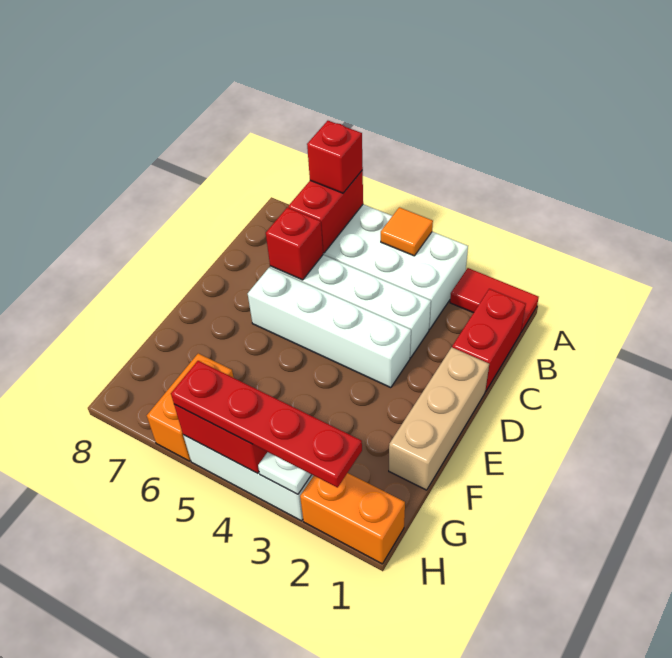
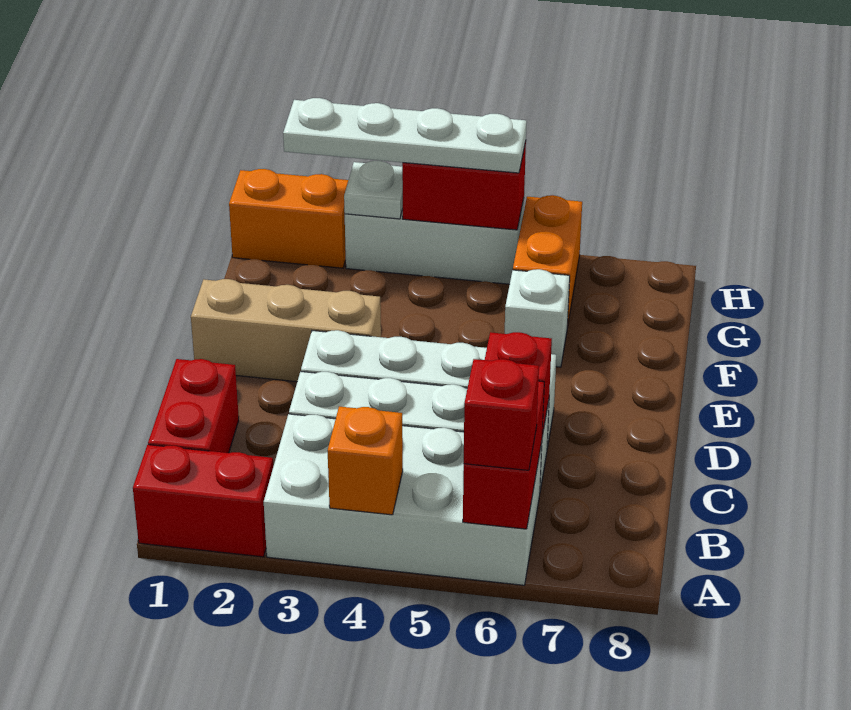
red 1x2 tile [450,268,539,332] -> red 1x2 brick [133,445,273,557]
orange 1x1 tile [381,207,433,256] -> orange 1x1 brick [328,406,403,515]
tan 1x3 brick [389,347,489,490] -> tan 1x3 brick turned to [191,279,381,382]
none -> white 1x1 brick [505,269,570,367]
red 1x4 plate [171,361,362,488] -> white 1x4 plate [283,98,527,173]

